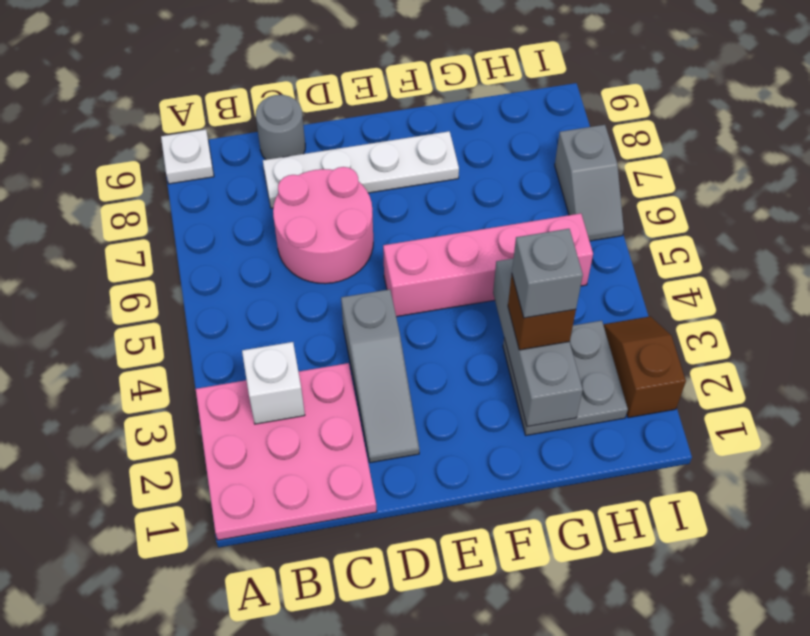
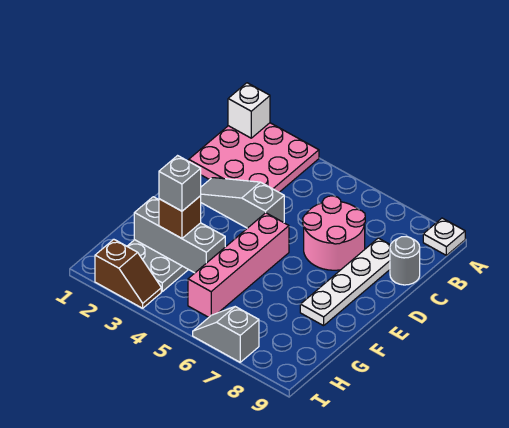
white 1x1 brick [242,342,305,424] -> white 1x1 brick moved to [228,83,270,138]

